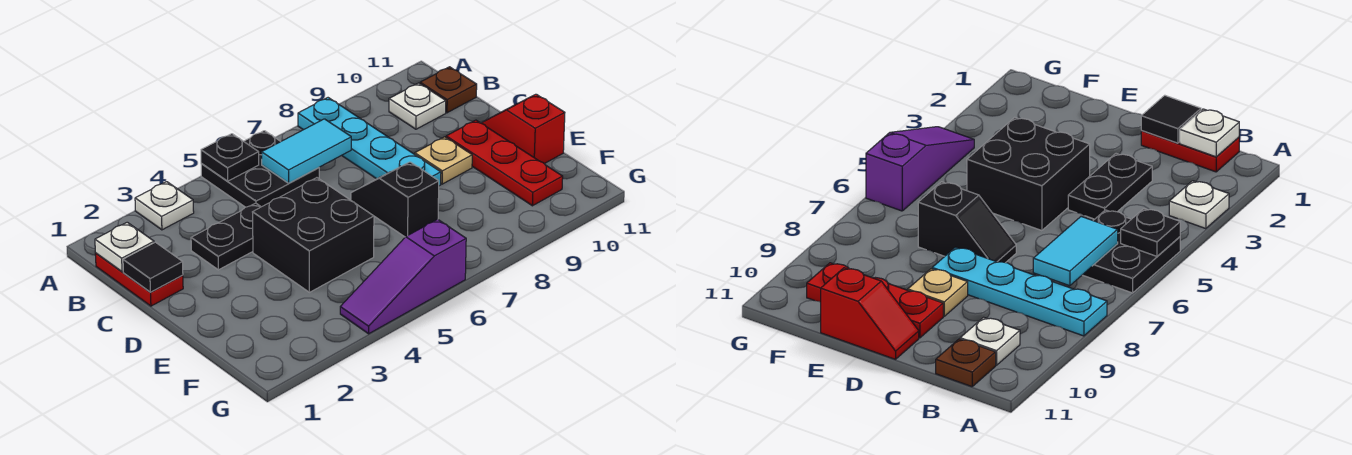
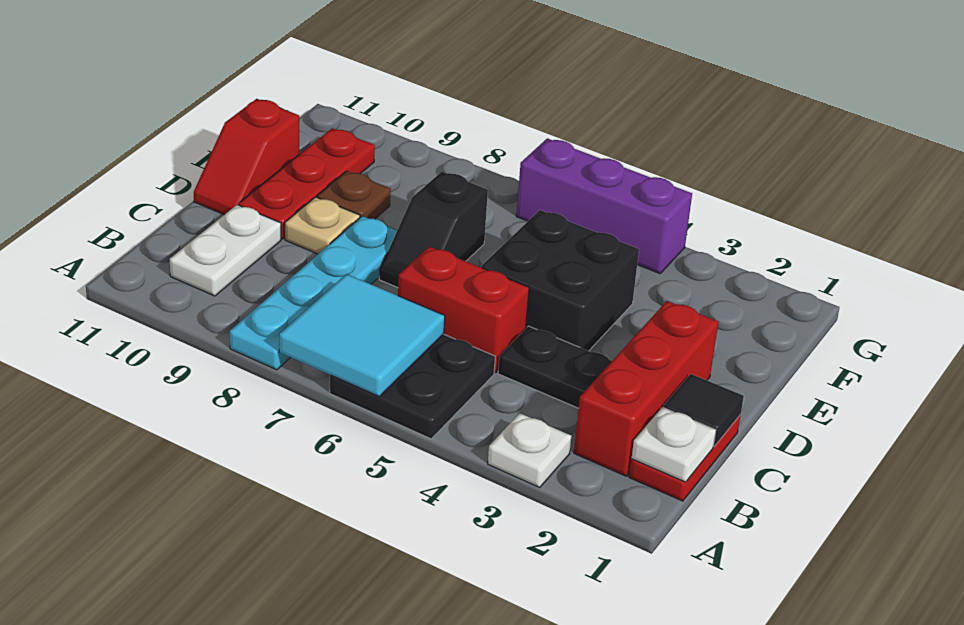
black 1x1 plate [201,134,259,181] -> none
none -> red 1x3 brick [574,301,718,476]
cyan 1x2 tile [262,119,351,183] -> cyan 2x2 tile [279,274,445,396]
white 1x1 plate [389,83,446,129] -> white 1x2 plate [170,205,281,296]
brown 1x1 plate [420,67,477,113] -> brown 1x1 plate moved to [317,171,391,219]
none -> red 1x2 brick [398,247,529,373]
purple 1x3 slope [340,219,466,334] -> purple 1x3 brick [516,138,692,274]

